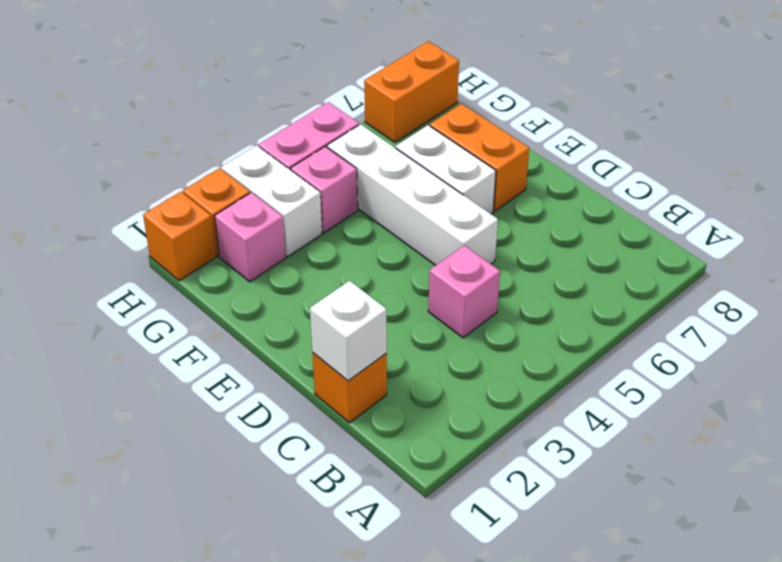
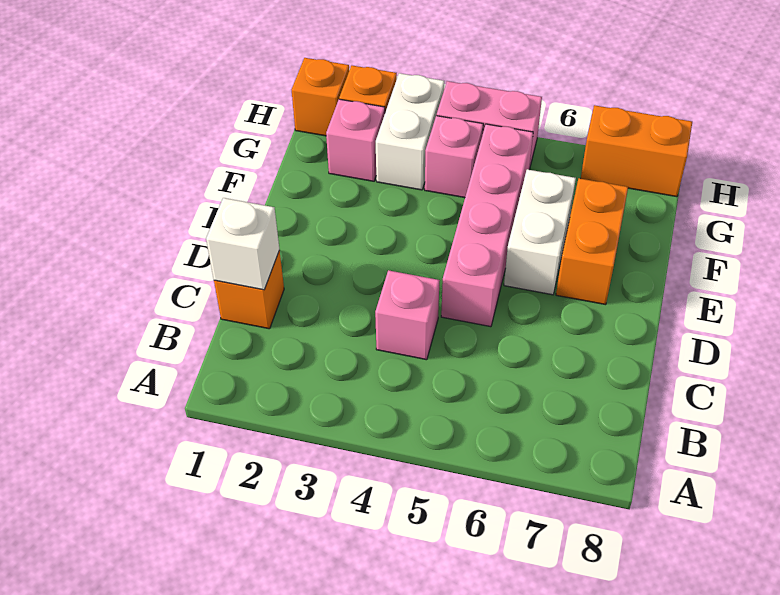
white 1x4 brick [327,124,498,265] -> pink 1x4 brick [441,124,533,327]

